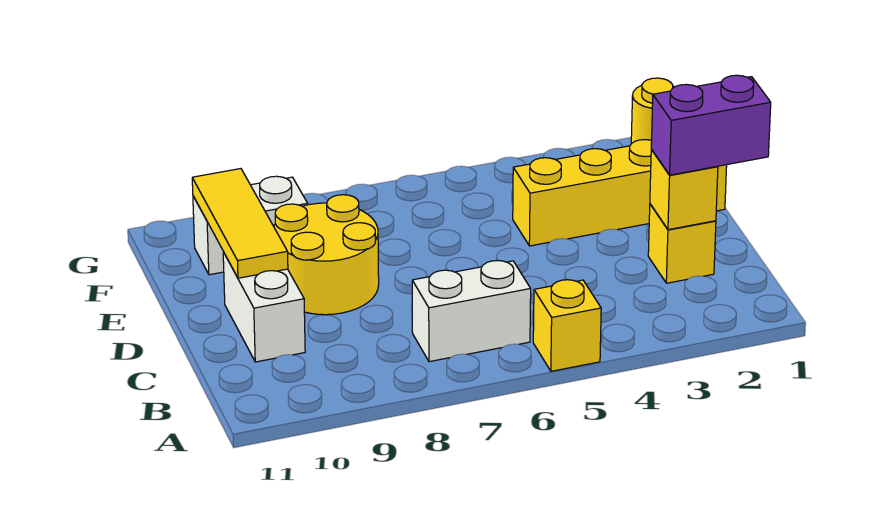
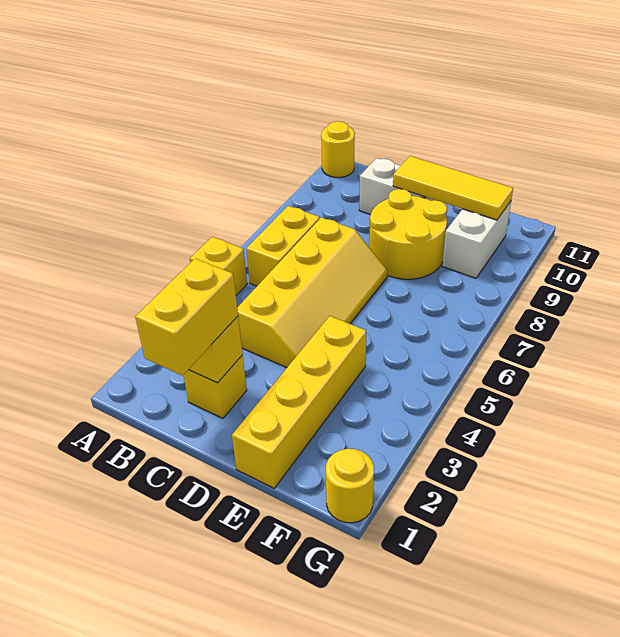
none -> yellow 1x1 round brick [321,121,355,178]
white 1x2 brick [412,261,531,362] -> yellow 1x2 brick [246,206,320,286]
purple 1x2 brick [651,75,771,175] -> yellow 1x2 brick [135,258,238,376]
none -> yellow 2x4 slope [237,217,388,368]

